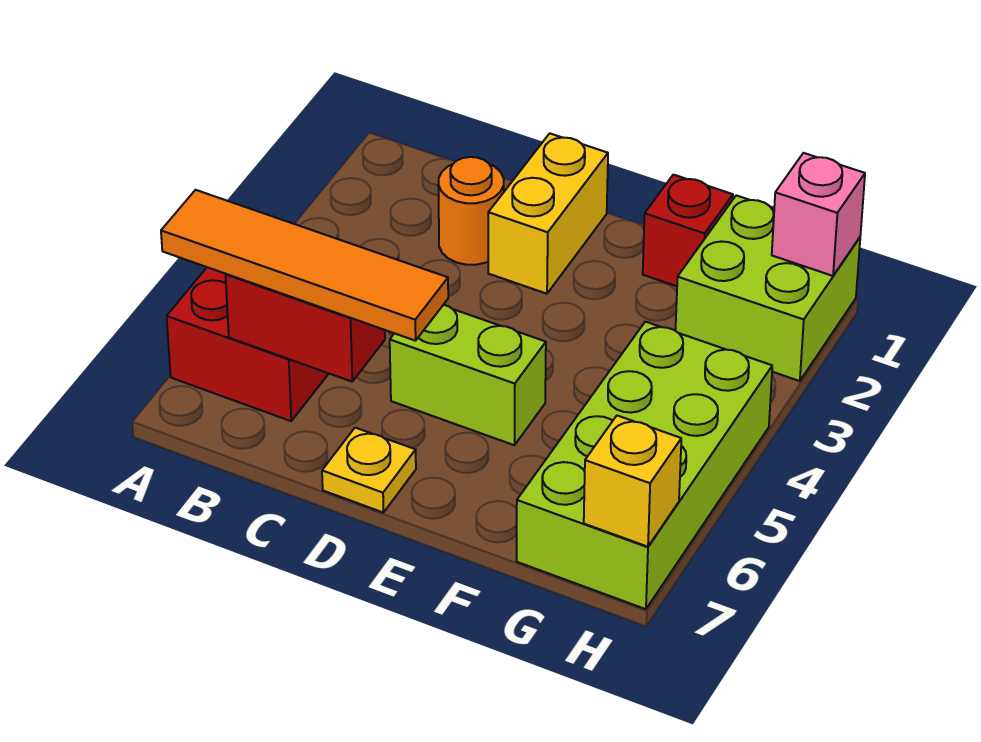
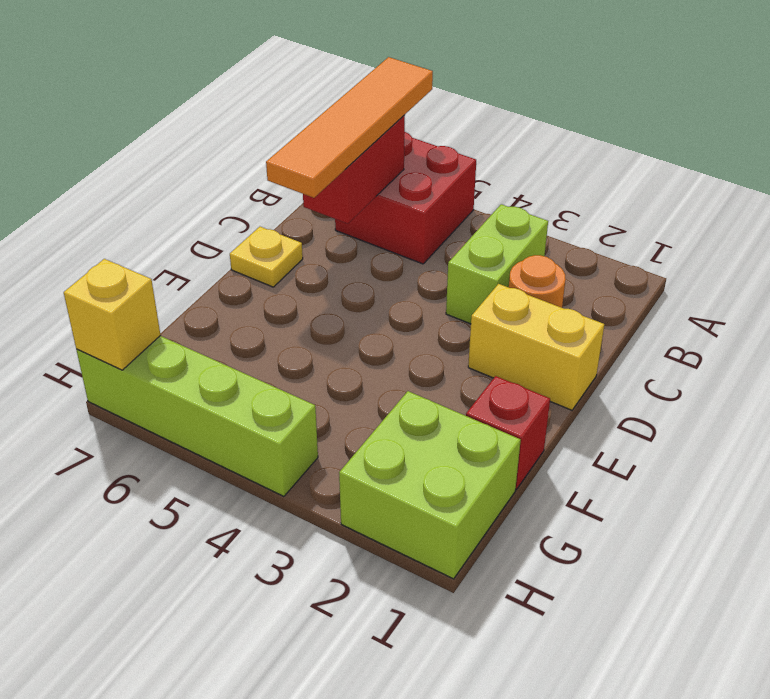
lime 1x2 brick [390,305,546,445] -> lime 1x2 brick moved to [446,204,548,324]
lime 2x4 brick [517,322,772,609] -> lime 1x4 brick [76,336,318,496]
pink 1x1 brick [772,153,865,276] -> none

